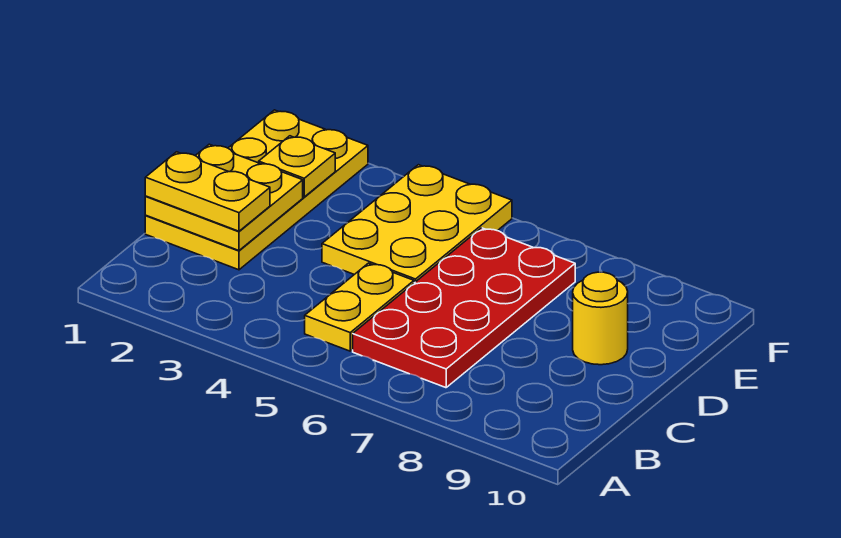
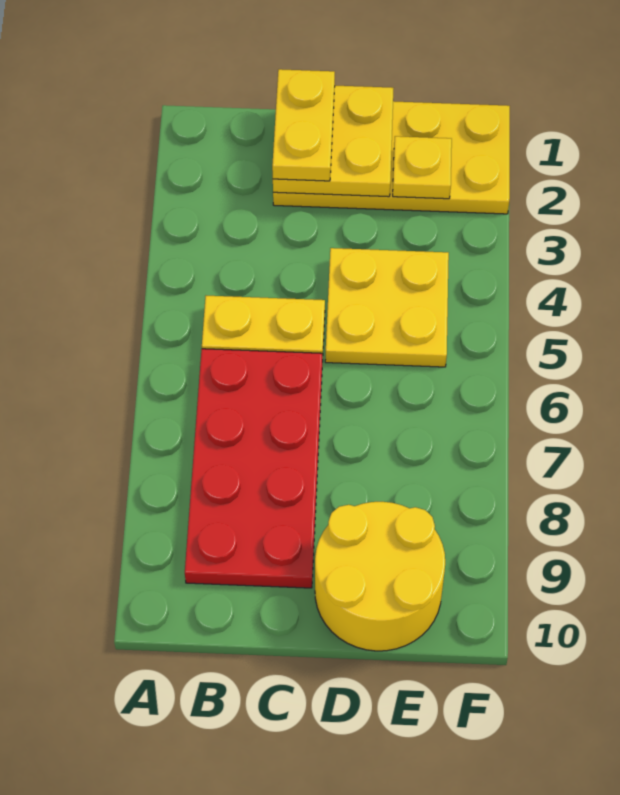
red 2x4 plate [353,228,575,388] -> red 2x4 plate turned to [185,349,322,588]
yellow 2x3 plate [322,165,512,283] -> yellow 2x2 plate [325,248,449,367]
yellow 1x1 round brick [573,272,628,365] -> yellow 2x2 round brick [315,502,445,651]

